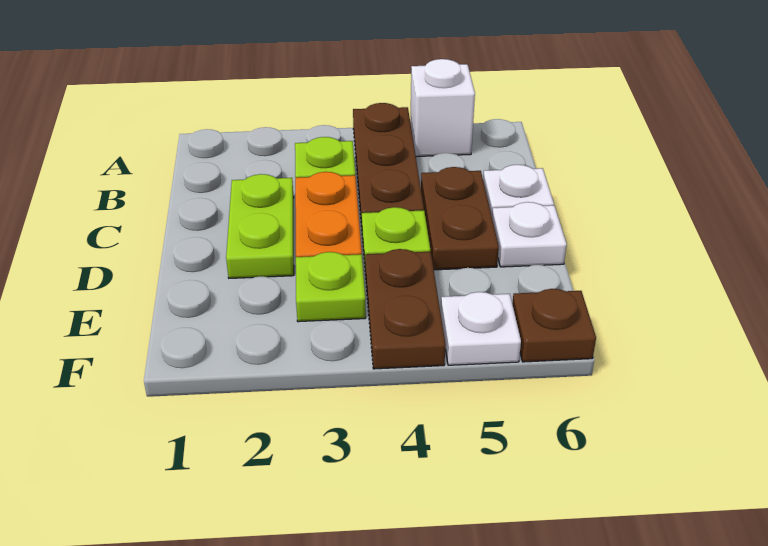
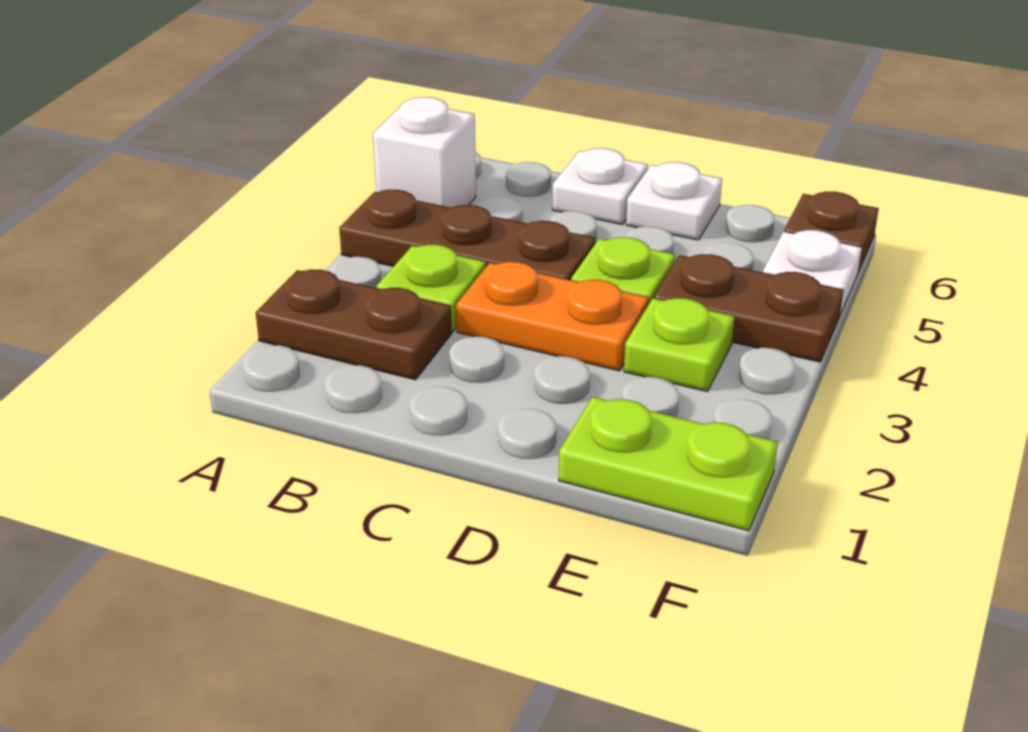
lime 1x2 plate [226,174,294,278] -> lime 1x2 plate moved to [559,397,778,531]
brown 1x2 plate [421,167,499,270] -> brown 1x2 plate moved to [256,269,452,380]

